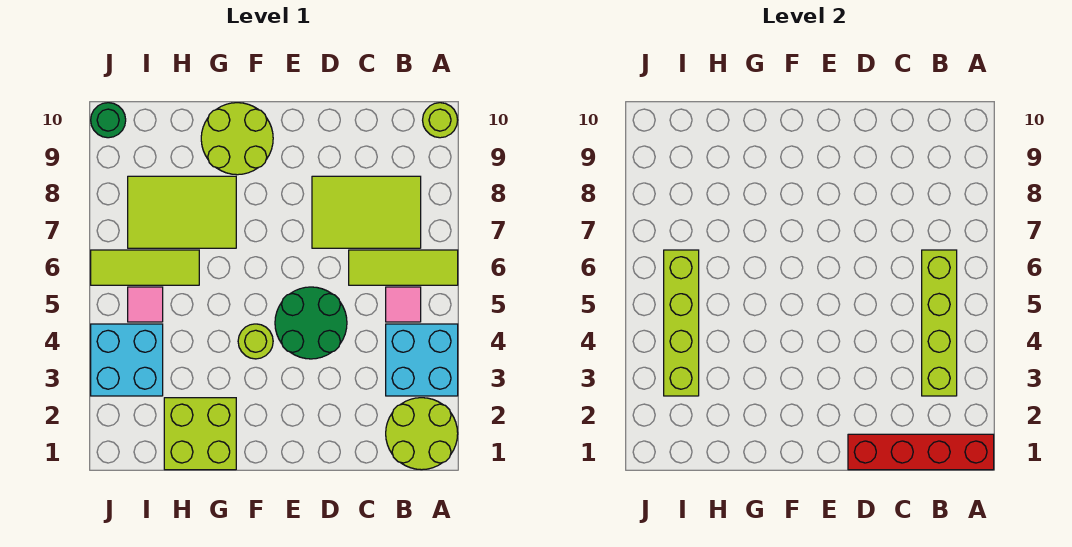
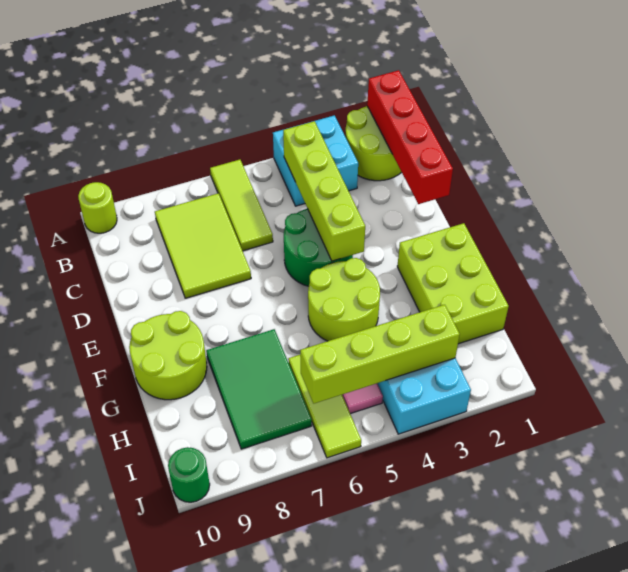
lime 1x4 brick [922,250,957,396] -> lime 1x4 brick turned to [283,121,365,261]
pink 1x1 tile [386,287,421,322] -> none
lime 1x1 round brick [238,324,273,359] -> lime 2x2 round brick [308,258,380,341]
lime 2x2 brick [164,398,236,470] -> lime 2x3 brick [397,223,509,344]
lime 2x3 tile [128,176,236,248] -> green 2x3 tile [206,329,312,449]

